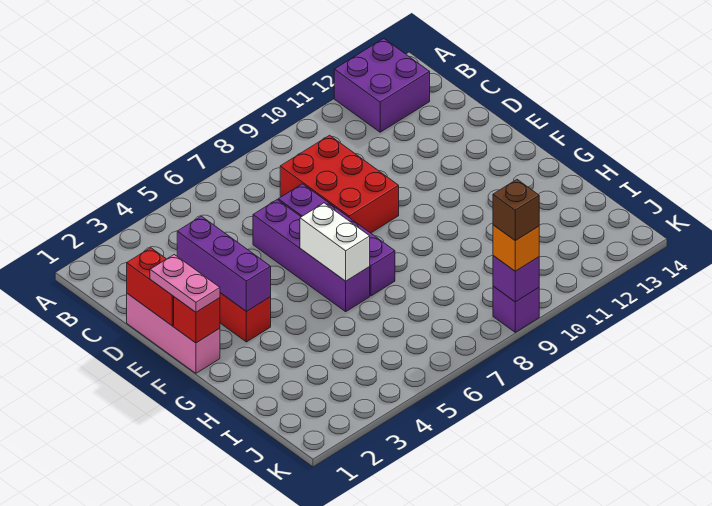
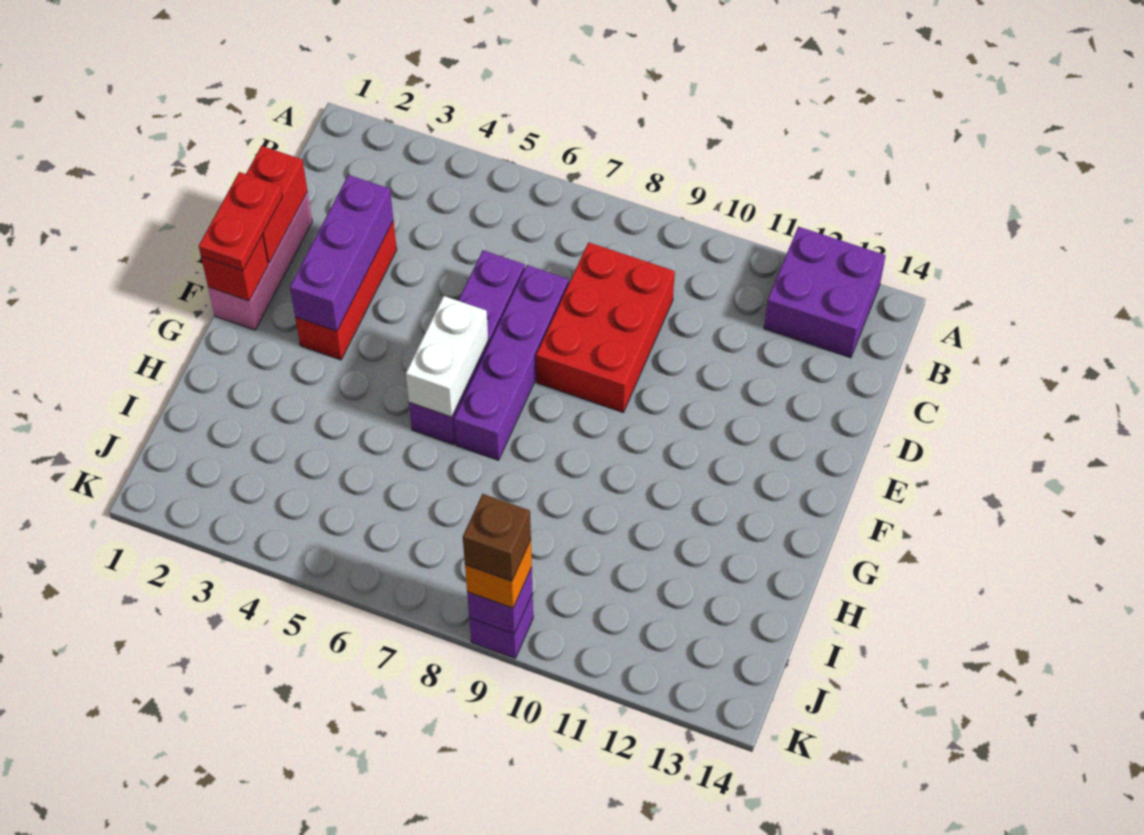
pink 1x2 plate [150,255,220,312] -> red 1x2 plate [199,172,283,270]

